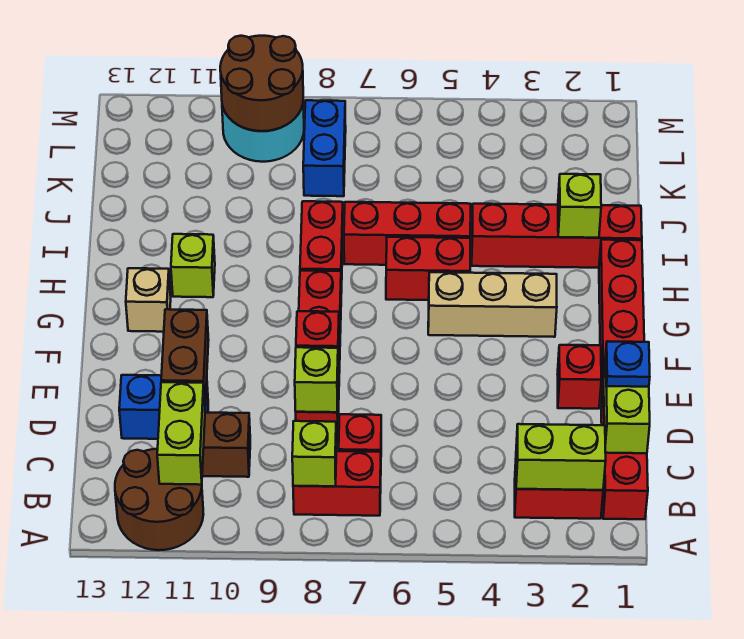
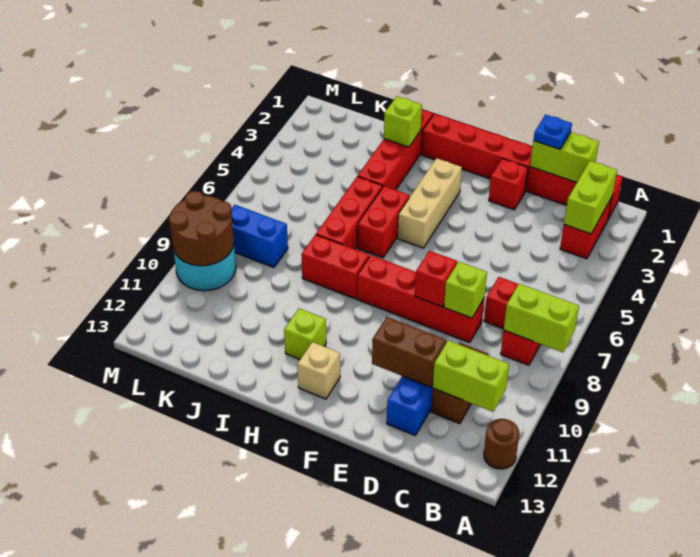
brown 2x2 round brick [115,449,203,550] -> brown 1x1 round brick [484,419,519,469]
lime 1x1 brick [292,421,336,486] -> lime 1x2 brick [504,284,579,352]

